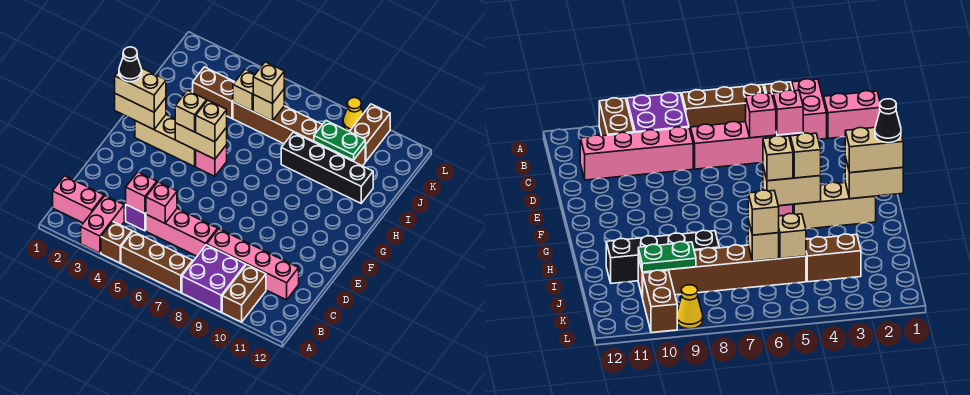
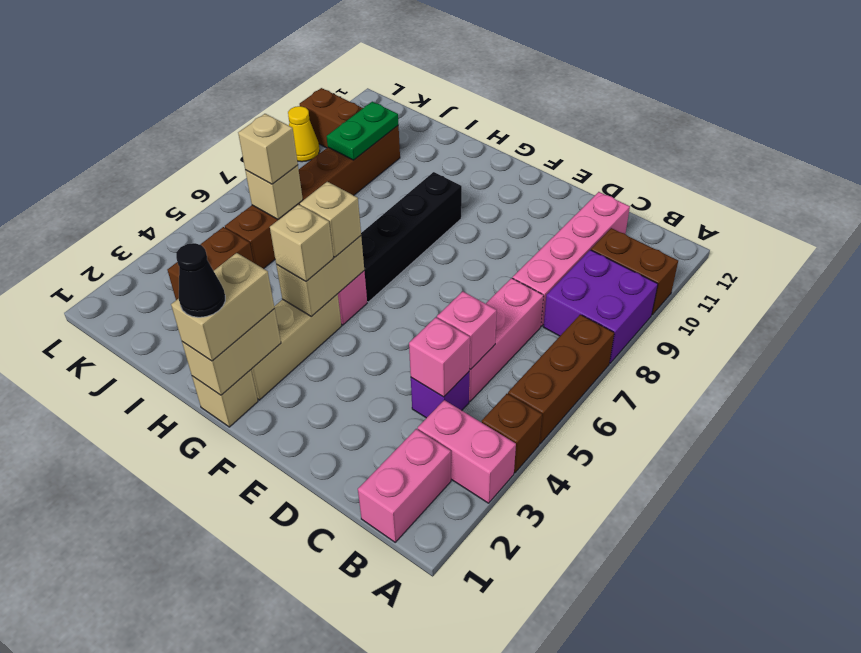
black 1x4 brick [281,132,373,203] -> black 1x4 brick moved to [361,172,462,302]
tan 1x1 brick [233,70,255,111] -> tan 1x1 brick moved to [192,370,258,427]

